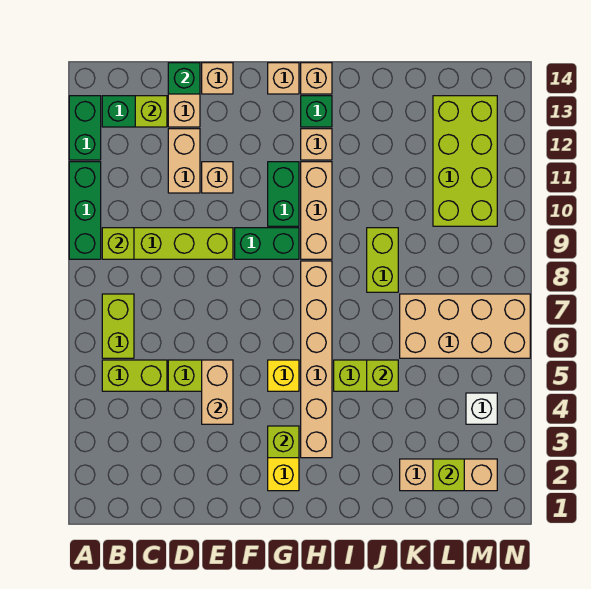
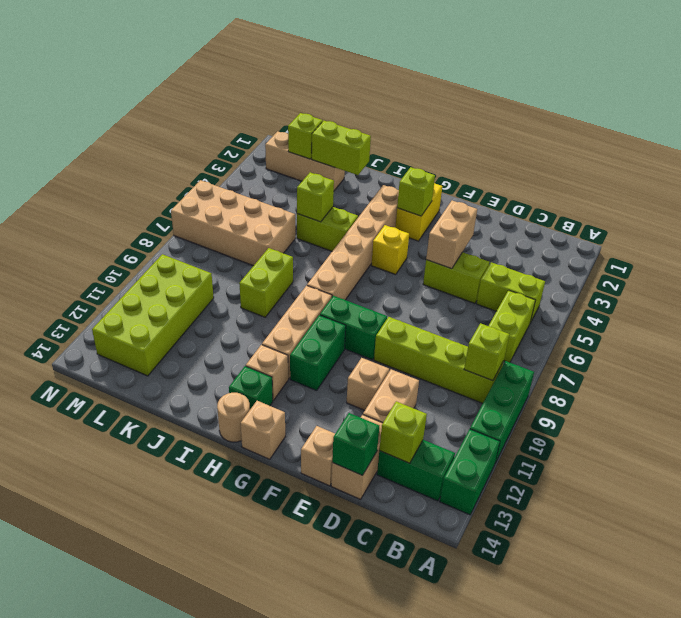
tan 1x1 brick [301,63,332,94] -> tan 1x1 round brick [217,393,250,442]
none -> lime 1x2 brick [312,121,371,175]
white 1x1 brick [466,393,497,424] -> none

